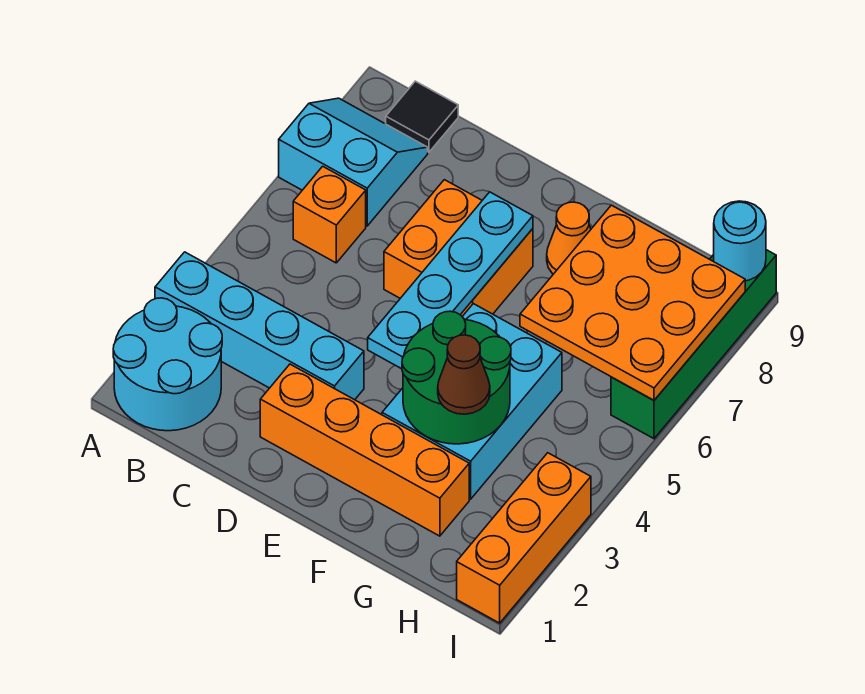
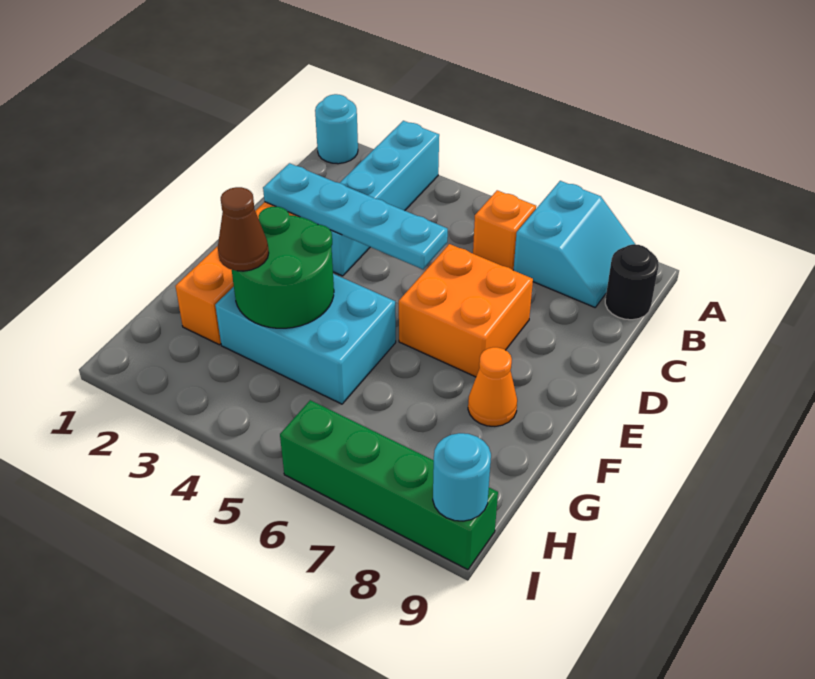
cyan 2x2 round brick [113,298,222,431] -> cyan 1x1 round brick [315,94,358,164]
black 1x1 tile [386,81,458,152] -> black 1x1 round brick [605,244,659,320]
cyan 1x4 plate [368,192,533,369] -> cyan 1x4 plate moved to [263,163,448,269]
orange 3x3 plate [520,205,745,400] -> none
orange 1x3 brick [457,453,591,623] -> none

